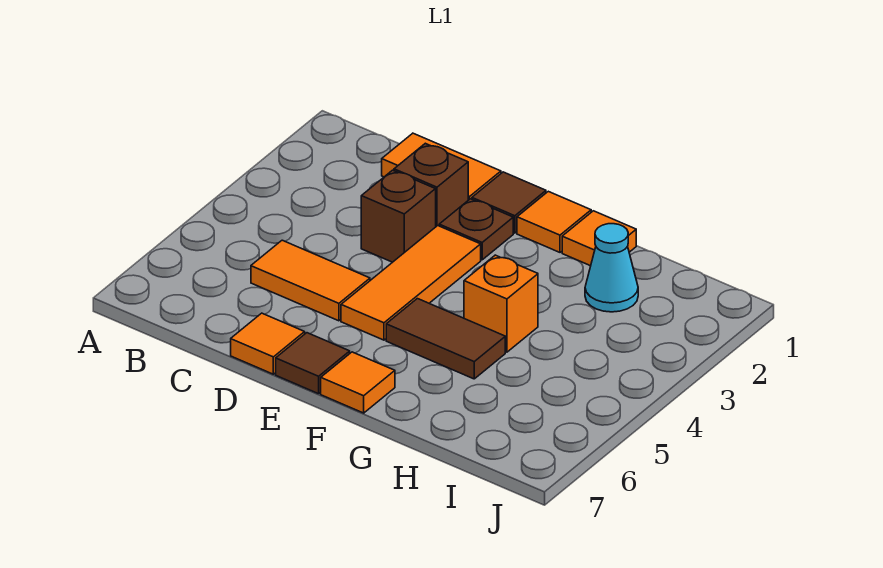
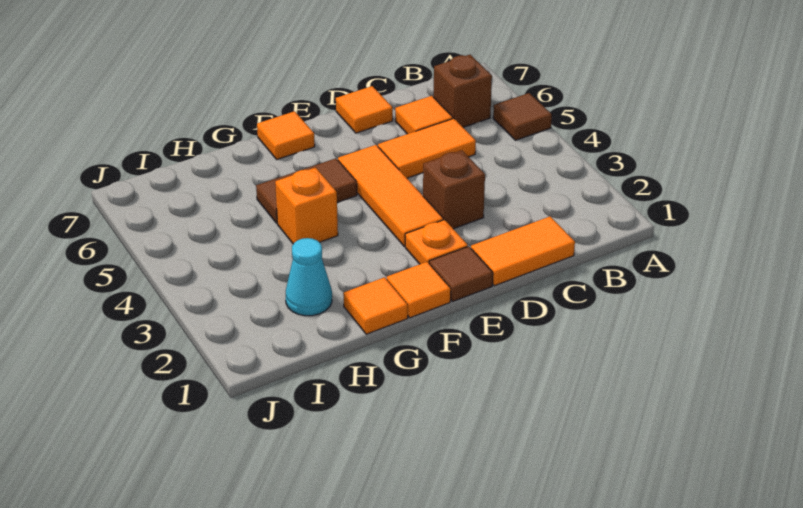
none -> orange 1x1 tile [395,96,453,134]
brown 1x1 brick [394,143,468,226] -> brown 1x1 brick moved to [434,55,492,127]
brown 1x1 plate [439,199,513,260] -> orange 1x1 plate [405,220,468,264]
brown 1x1 tile [276,333,350,394] -> brown 1x1 tile moved to [493,93,552,140]

